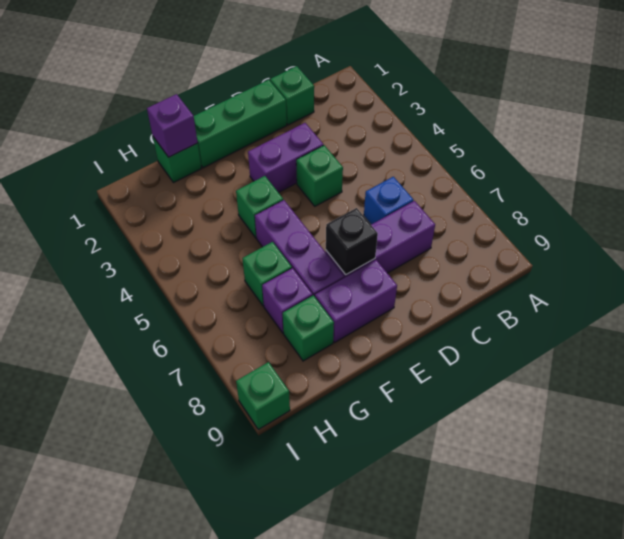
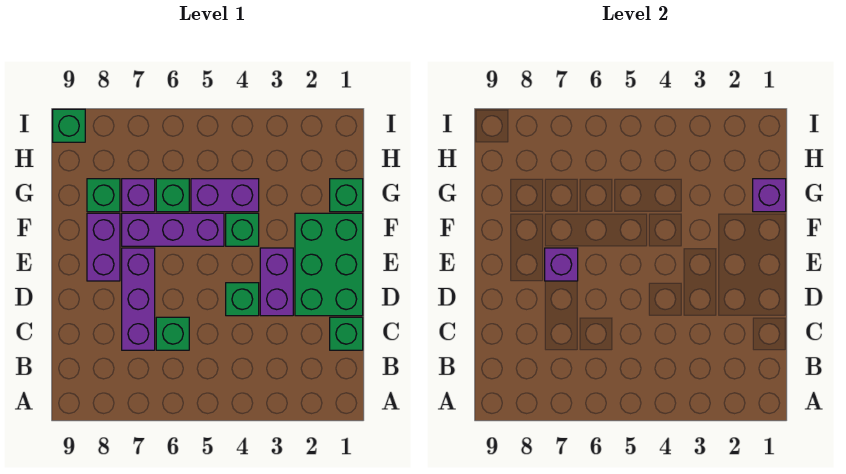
blue 1x1 brick [364,177,413,224] -> green 1x1 brick [156,317,189,350]
green 1x3 brick [194,80,287,168] -> green 2x3 brick [295,213,363,316]
black 1x1 brick [326,208,378,275] -> purple 1x1 brick [545,248,578,281]
none -> purple 1x2 brick [191,179,259,212]

